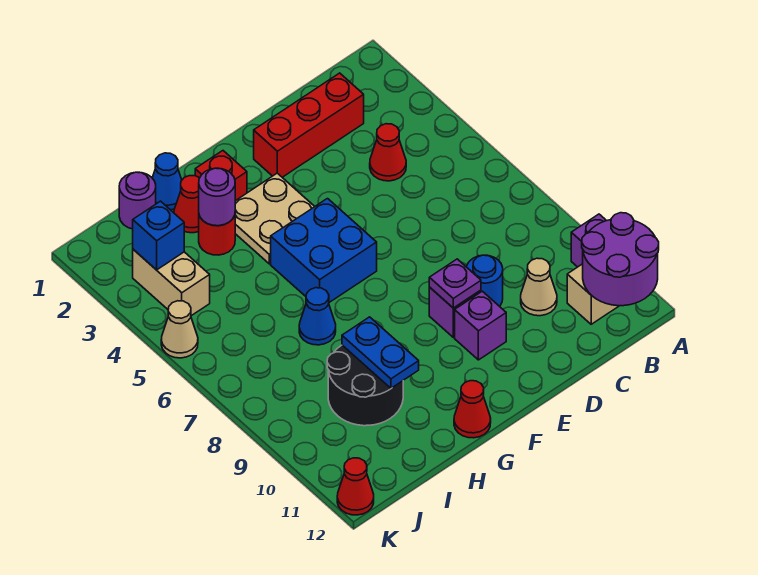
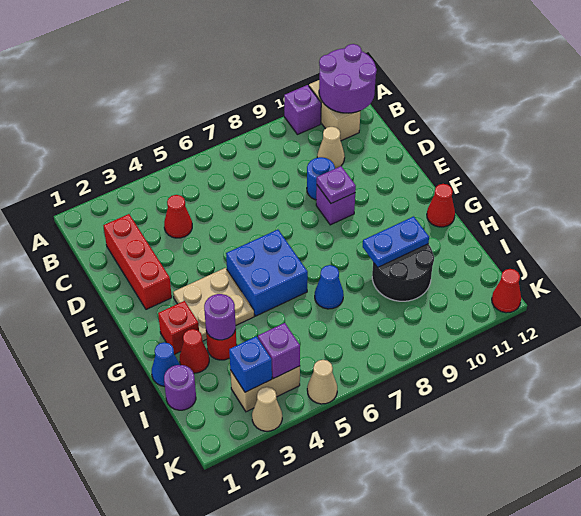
purple 1x1 brick [455,291,506,360] -> purple 1x1 brick moved to [258,323,300,379]
none -> tan 1x1 cone [252,387,282,431]

